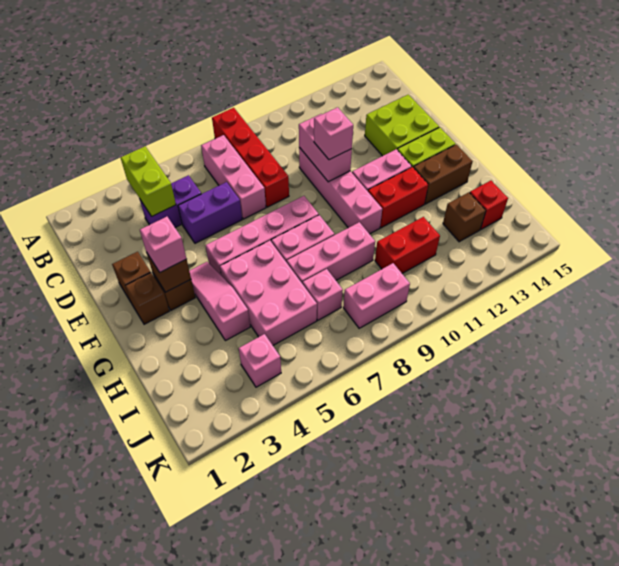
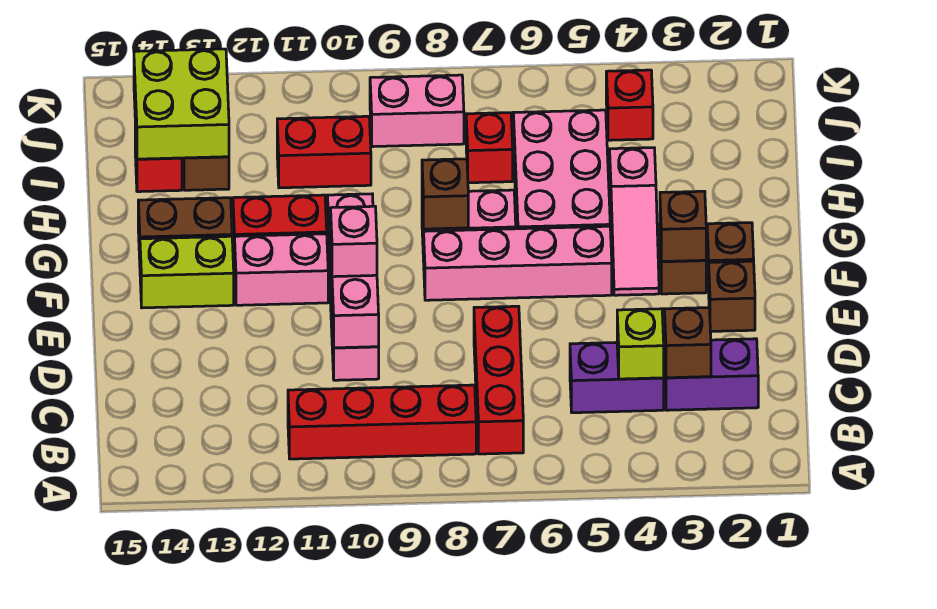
red 1x4 brick [212,108,289,207] -> red 1x4 brick turned to [288,385,476,459]
lime 1x2 brick [121,147,176,216] -> lime 1x1 brick [617,309,664,379]
pink 1x3 brick [201,135,266,219] -> red 1x3 brick [474,306,523,454]
none -> brown 1x1 brick [664,308,711,378]
purple 1x2 brick [178,182,242,243] -> purple 1x2 brick moved to [664,339,758,410]
lime 2x2 brick [365,95,439,156] -> lime 2x2 brick moved to [134,49,229,159]
pink 1x1 brick [140,217,186,272] -> none
none -> brown 1x1 brick [422,159,468,229]
pink 1x3 brick [287,222,375,284] -> none
pink 1x1 brick [303,269,343,320] -> red 1x1 brick [466,113,513,183]
pink 1x1 brick [239,334,281,387] -> red 1x1 brick [606,70,653,140]

